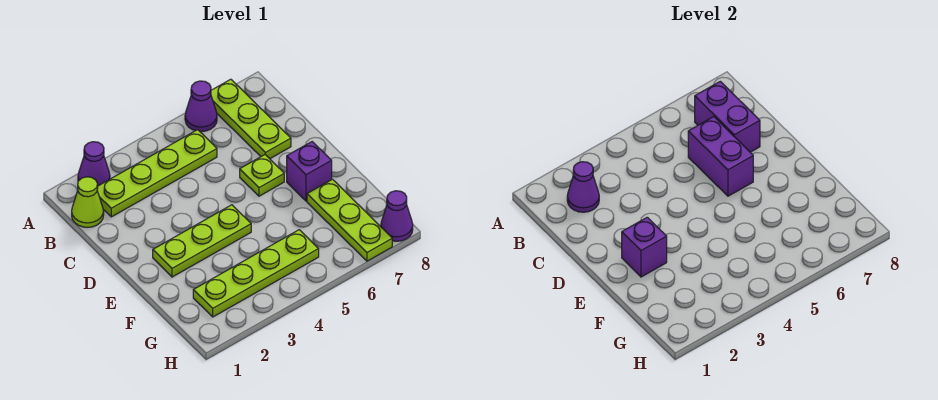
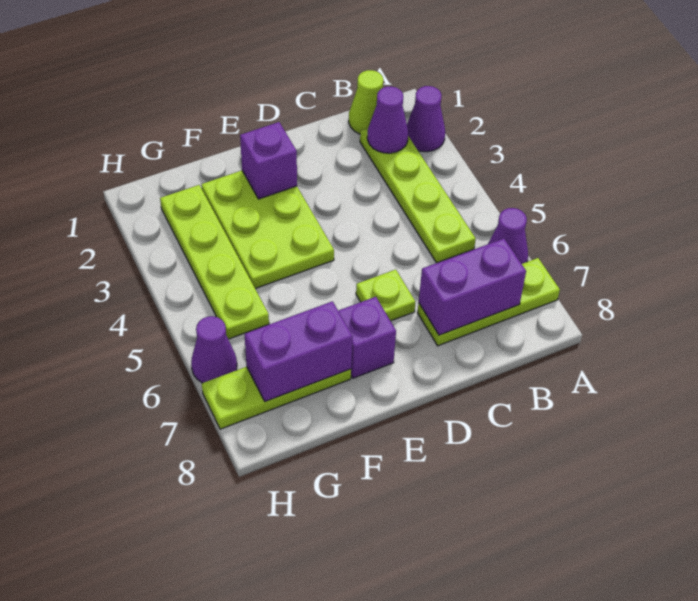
purple 1x2 brick [688,117,753,196] -> purple 1x2 brick moved to [245,301,353,402]
lime 1x3 plate [153,205,251,277] -> lime 2x3 plate [201,171,334,289]
purple 1x1 cone [381,191,413,241] -> purple 1x1 cone moved to [191,316,237,383]

